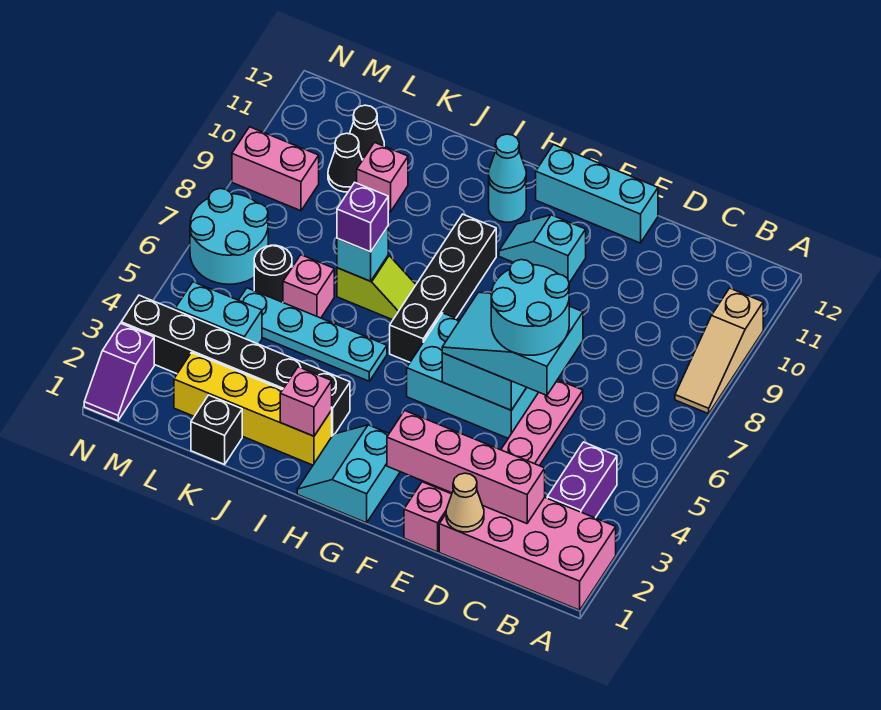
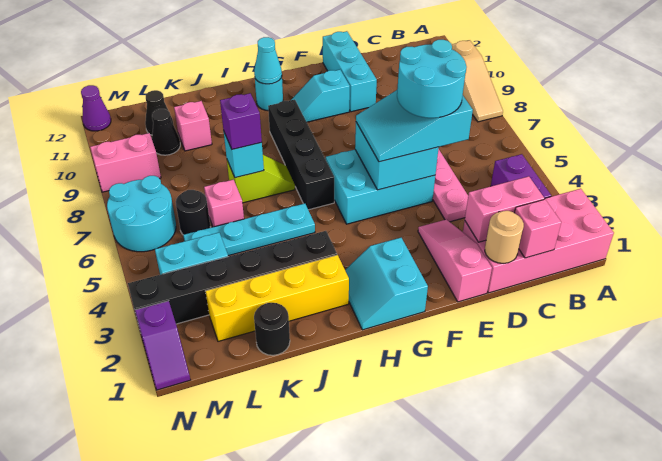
pink 1x4 brick [387,411,545,524] -> pink 1x2 brick [465,176,544,242]
tan 1x1 cone [446,473,484,532] -> tan 1x1 round brick [485,211,524,263]
cyan 1x3 brick [536,145,658,243] -> cyan 1x3 brick turned to [323,31,377,112]
pink 1x1 brick [280,367,332,436] -> pink 1x1 brick moved to [515,199,561,258]
black 1x1 brick [191,395,242,464] -> black 1x1 round brick [254,303,290,355]
none -> purple 1x1 cone [81,85,111,131]

